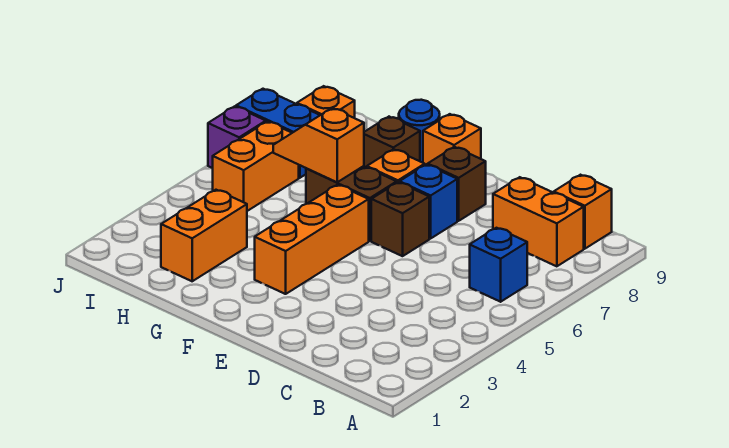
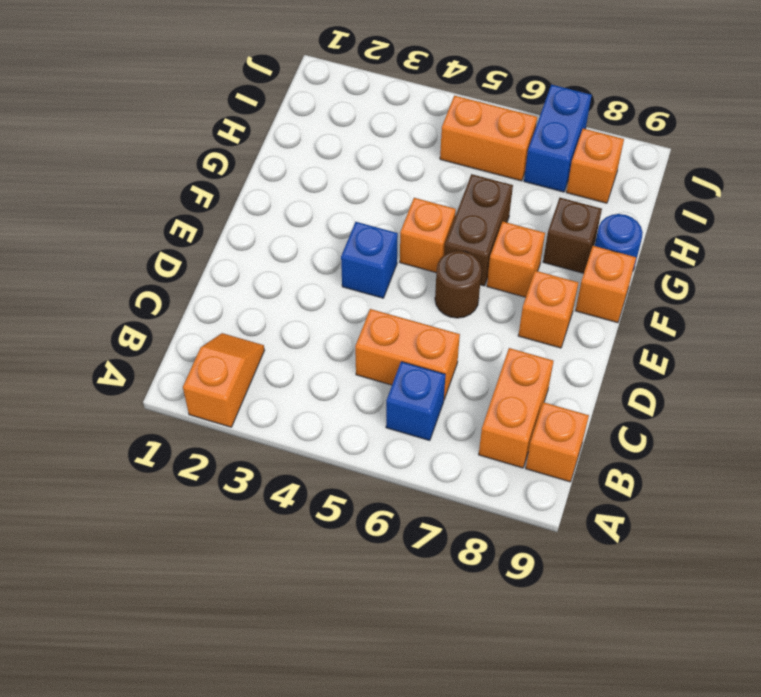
brown 1x1 brick [371,182,429,256] -> brown 1x1 round brick [435,251,482,318]
blue 1x1 brick [400,164,457,238] -> blue 1x1 brick moved to [341,222,398,298]
brown 1x1 brick [428,147,486,221] -> orange 1x1 brick [518,271,578,348]
orange 1x3 brick [255,185,369,294] -> orange 1x1 brick [400,198,456,273]
orange 1x2 slope [273,108,364,182] -> orange 1x2 slope moved to [183,333,264,427]
orange 1x2 brick [161,190,247,281] -> orange 1x2 brick moved to [355,309,460,399]
purple 1x1 brick [208,106,266,168] -> none

